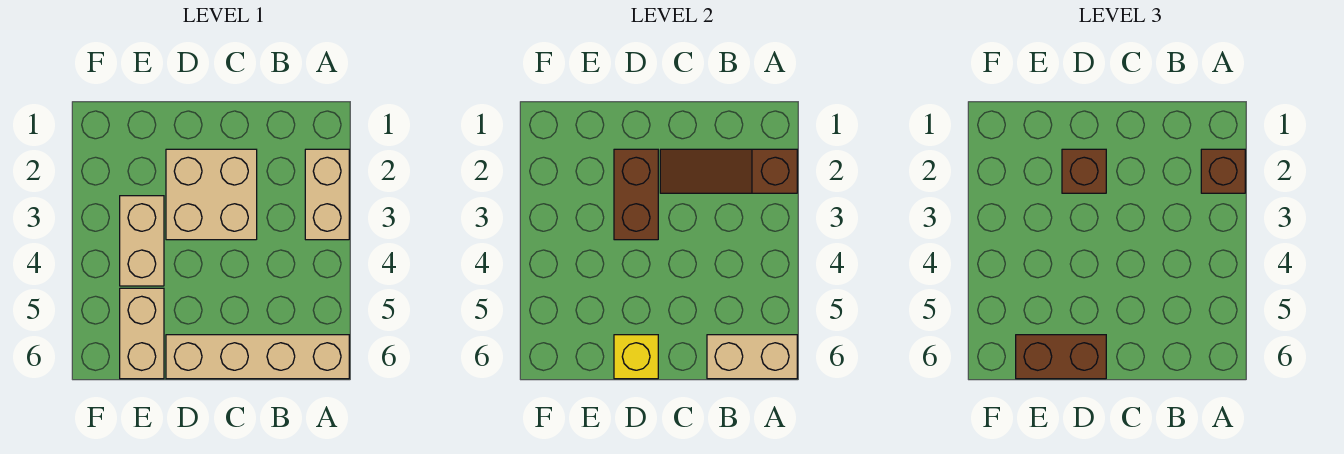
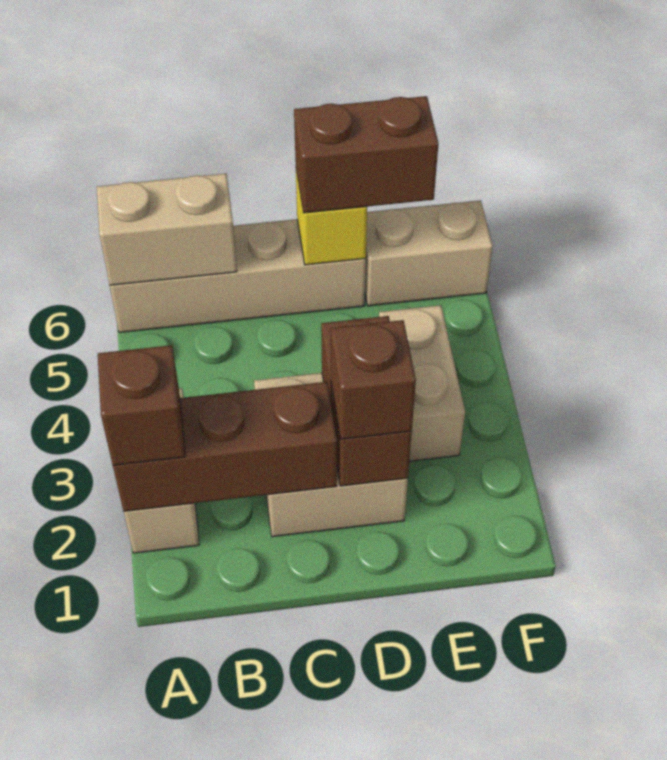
brown 1x3 slope [660,149,797,193] -> brown 1x3 brick [113,382,337,511]
tan 1x2 brick [120,288,164,379] -> tan 1x2 brick turned to [365,200,493,306]

